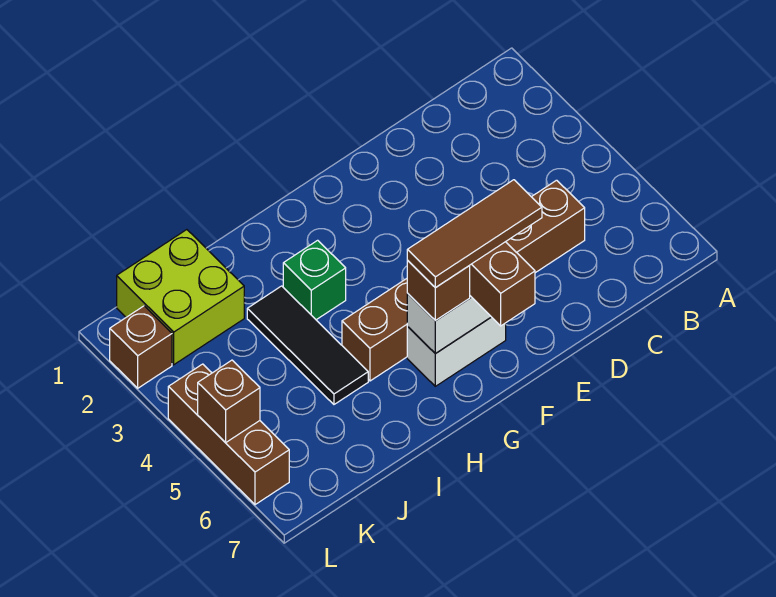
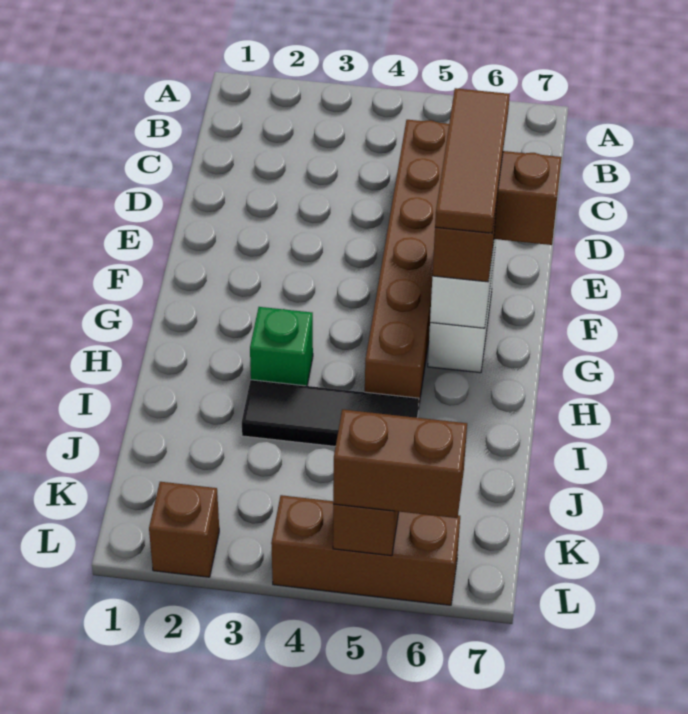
lime 2x2 brick [117,230,244,365] -> none
none -> brown 1x2 brick [333,409,467,518]

